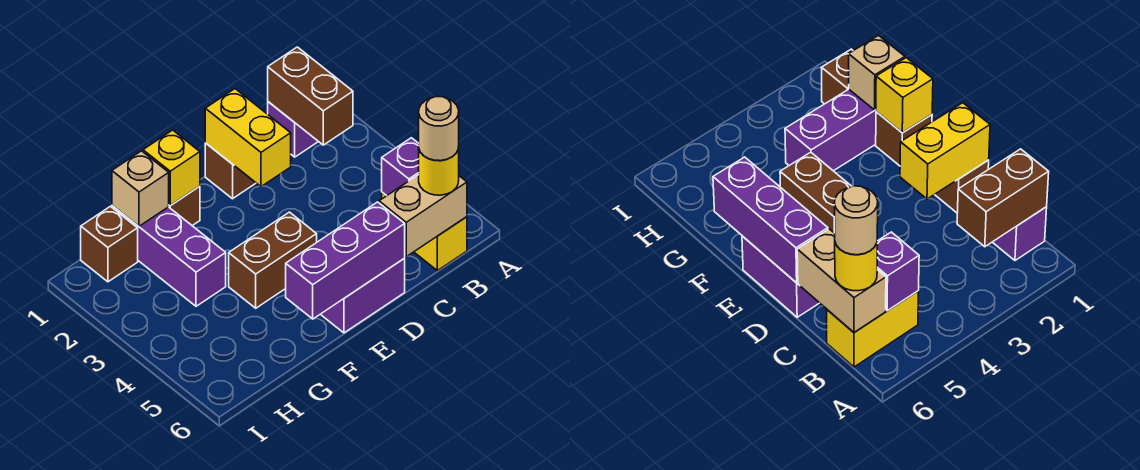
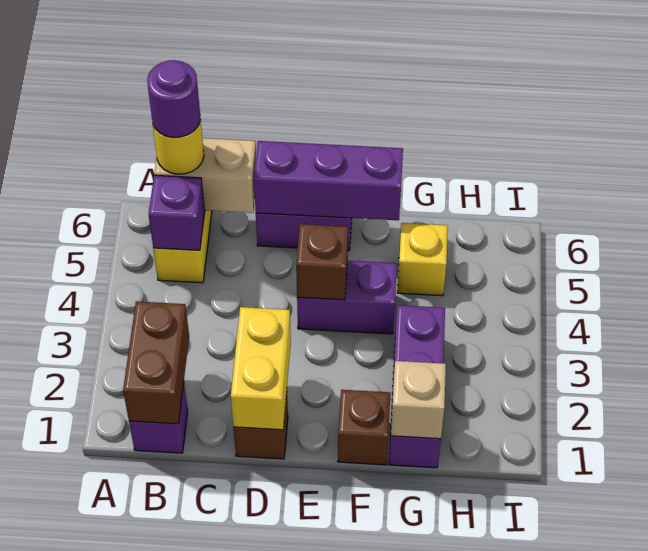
tan 1x1 round brick [419,97,459,161] -> purple 1x1 round brick [147,60,201,138]
brown 1x2 brick [229,212,317,308] -> purple 1x2 brick [297,261,397,334]
yellow 1x1 brick [143,130,200,206] -> yellow 1x1 brick moved to [397,223,448,296]
brown 1x1 brick [81,206,138,282] -> brown 1x1 brick moved to [296,224,348,300]

